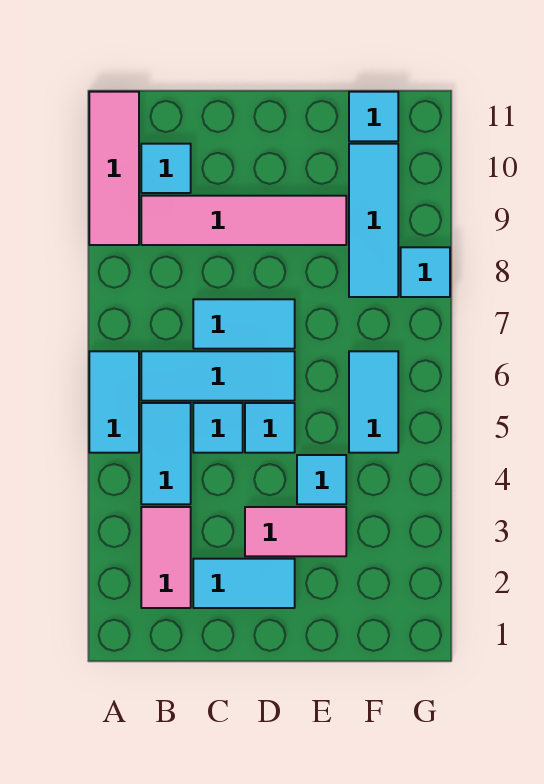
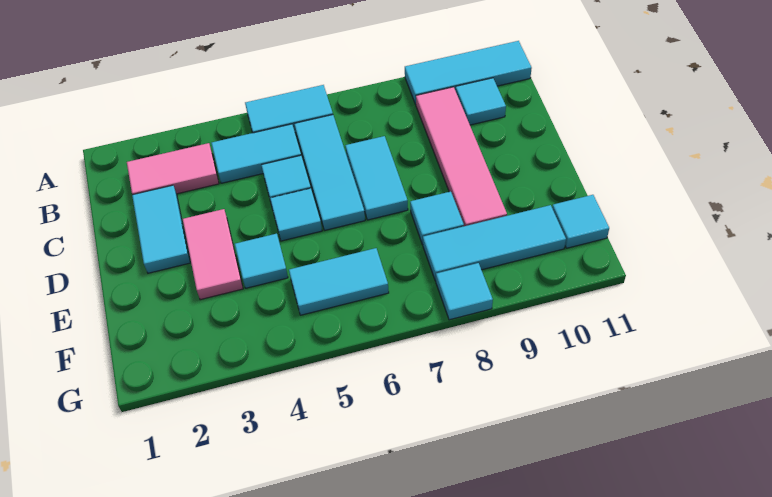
pink 1x3 tile [89,92,139,245] -> cyan 1x3 tile [405,41,532,104]
none -> cyan 1x1 tile [410,192,464,245]

